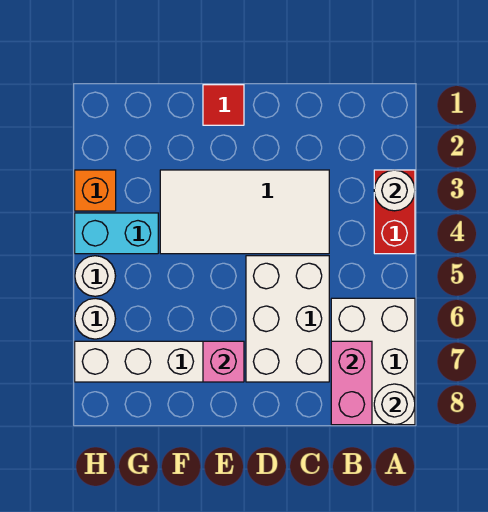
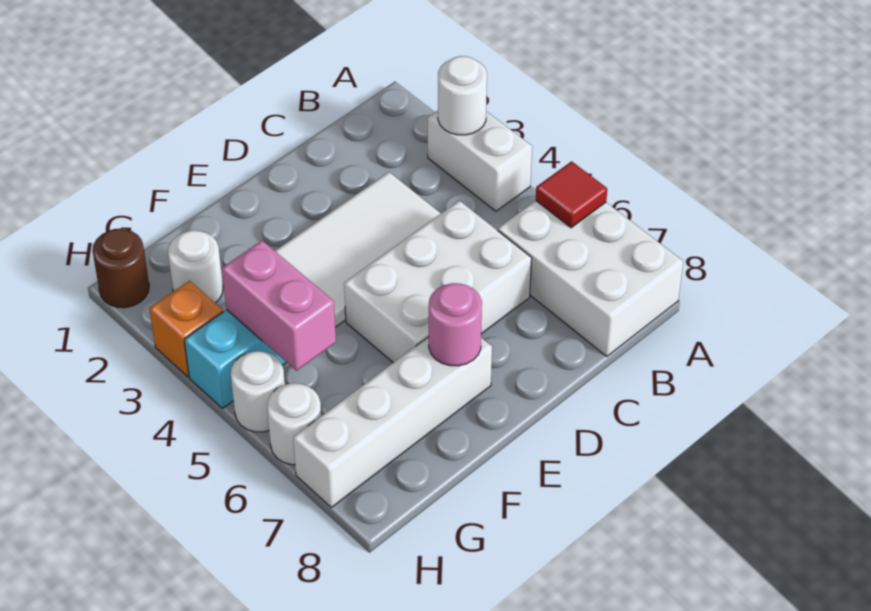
red 1x2 brick [374,170,415,254] -> white 1x2 brick [428,110,532,211]
white 1x1 round brick [374,384,415,425] -> white 1x1 round brick moved to [168,230,223,303]
pink 1x2 brick [331,341,372,425] -> pink 1x2 brick moved to [222,241,336,371]
white 2x3 brick [246,256,329,382] -> white 2x3 brick turned to [344,201,532,363]
red 1x1 tile [203,85,244,125] -> red 1x1 tile moved to [536,161,607,228]
pink 1x1 brick [203,341,244,382] -> pink 1x1 round brick [429,283,482,366]
none -> brown 1x1 round brick [92,229,149,308]

